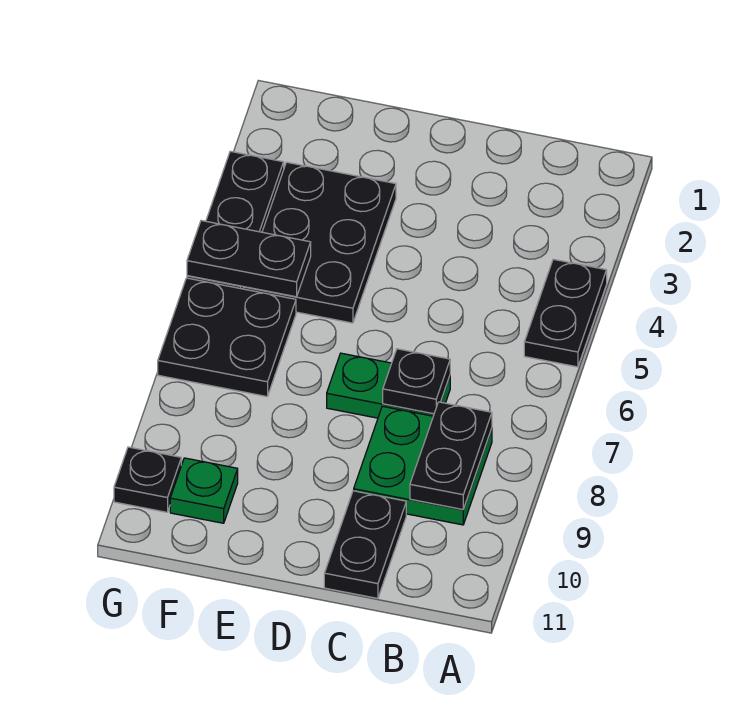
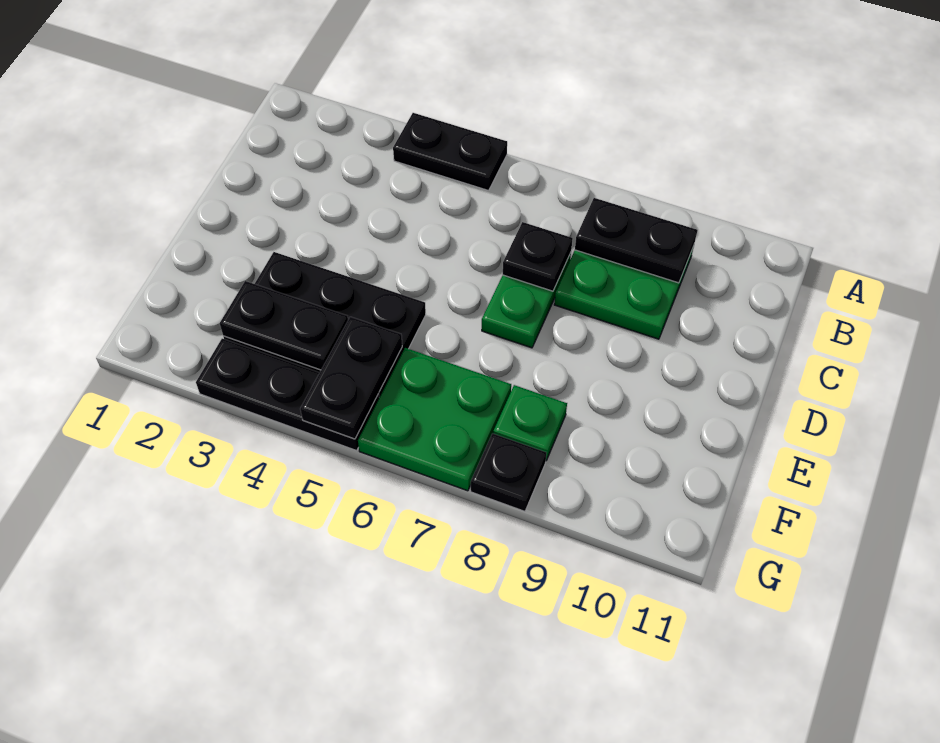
black 1x2 plate [324,491,406,598] -> black 1x2 plate moved to [220,281,348,370]
black 2x2 plate [158,278,296,397] -> green 2x2 plate [358,348,511,491]
green 1x1 plate [170,458,238,523] -> green 1x1 plate moved to [493,385,567,460]
black 1x1 plate [114,447,181,512] -> black 1x1 plate moved to [471,433,546,511]

